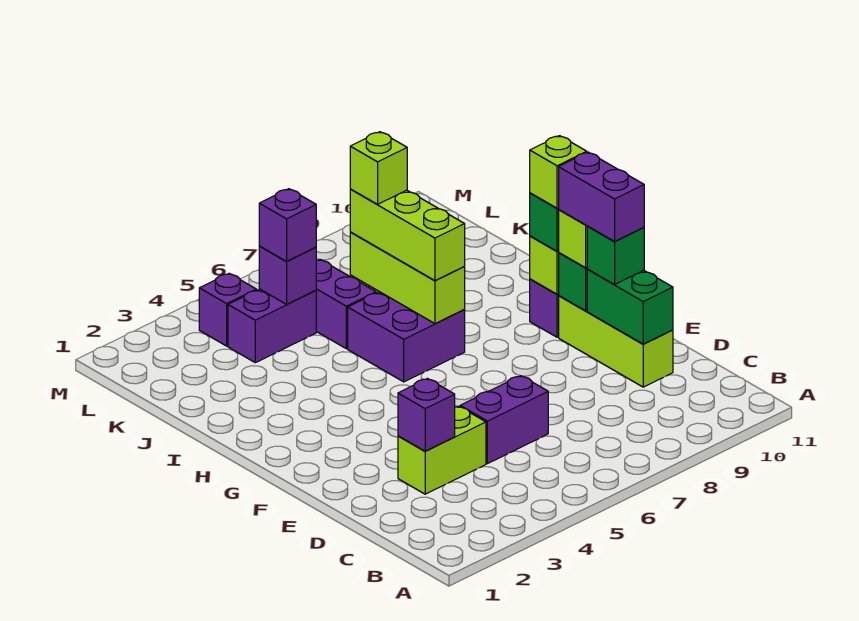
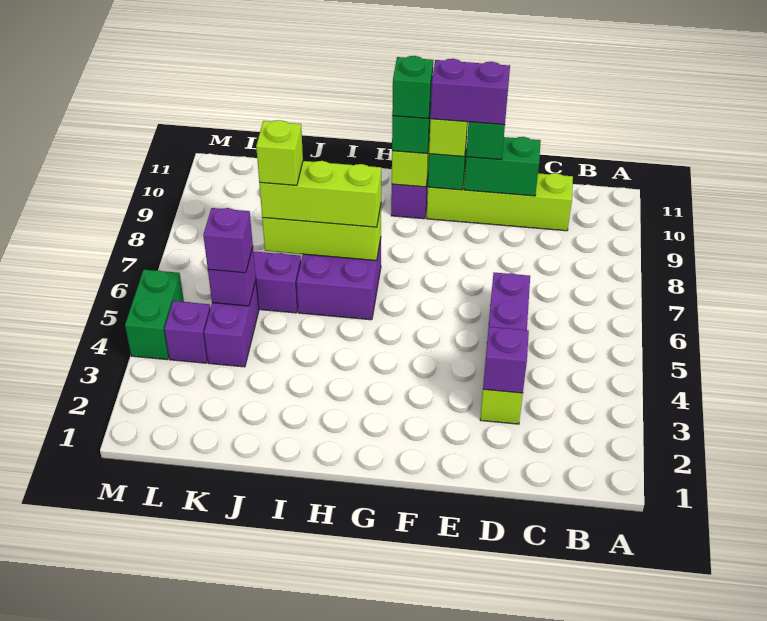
lime 1x3 brick [559,296,673,387] -> lime 1x4 brick [427,167,573,231]
lime 1x1 brick [530,136,587,208] -> green 1x1 brick [392,56,433,119]
none -> green 1x2 brick [125,270,184,360]

